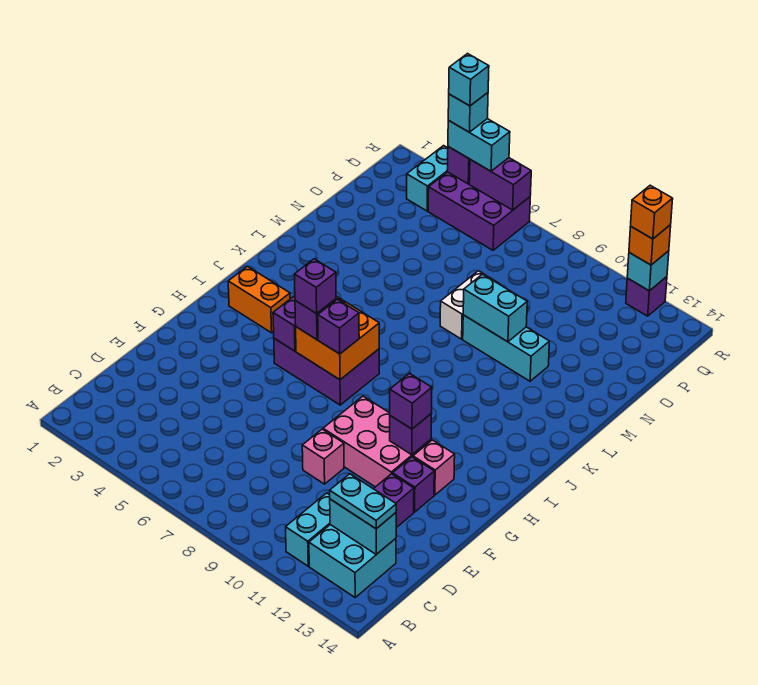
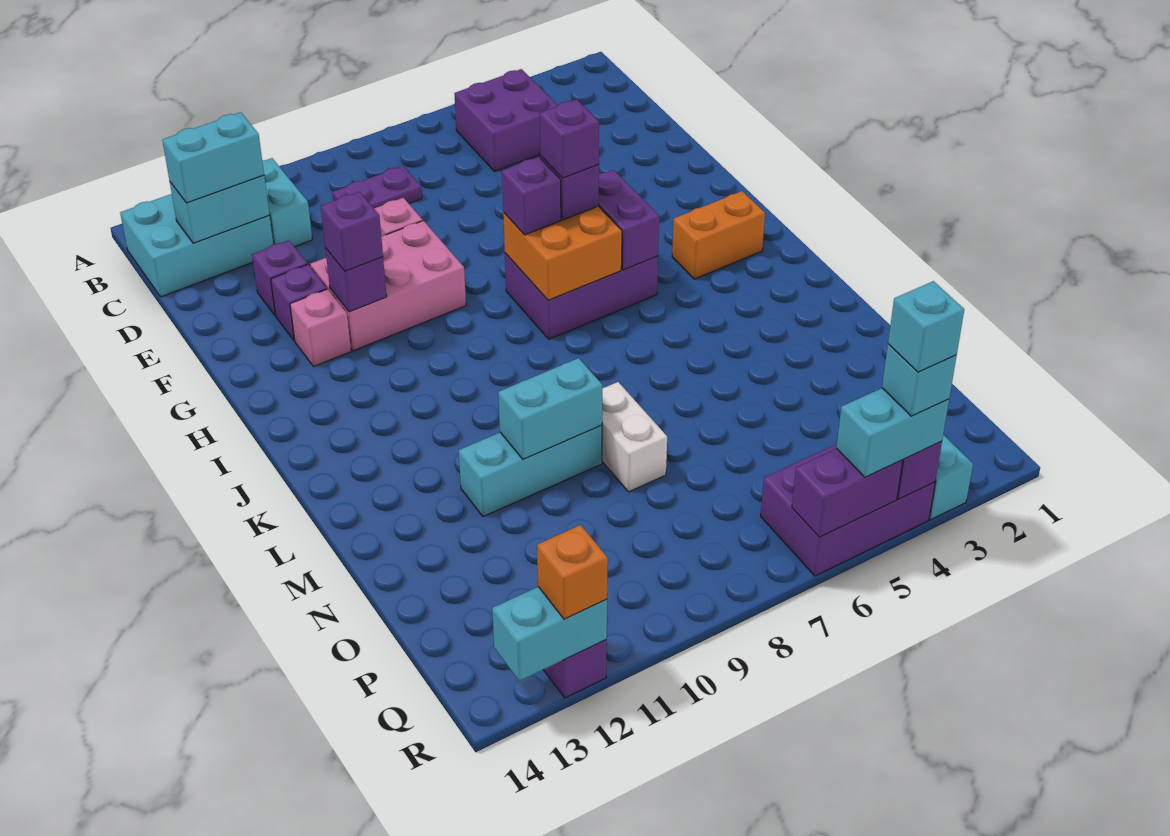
none -> purple 2x2 brick [454,69,557,171]
cyan 2x2 brick [309,525,396,597] -> cyan 2x3 brick [120,194,273,297]
none -> purple 1x2 plate [332,166,422,208]
cyan 1x2 plate [330,474,396,529] -> cyan 1x2 brick [162,112,264,203]
cyan 1x1 brick [627,251,669,291] -> cyan 1x2 brick [492,587,607,681]
orange 1x1 brick [631,185,673,239] -> none

